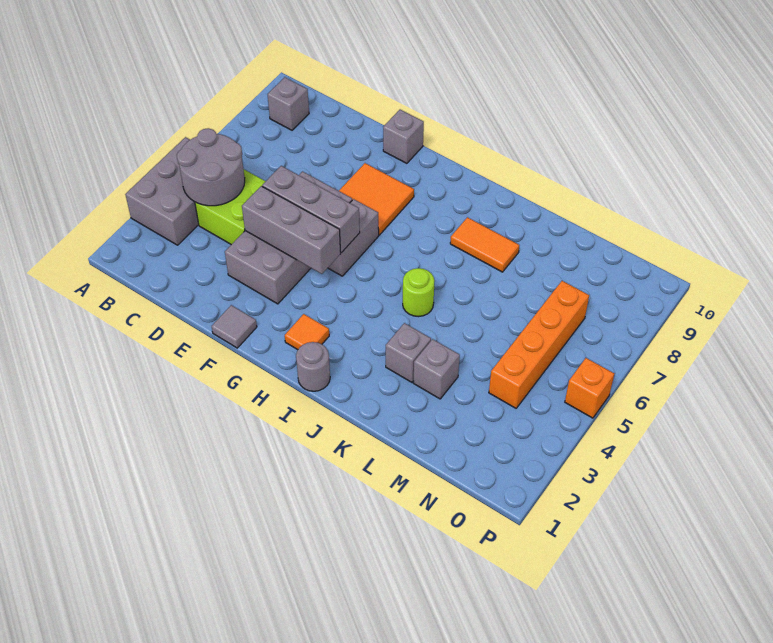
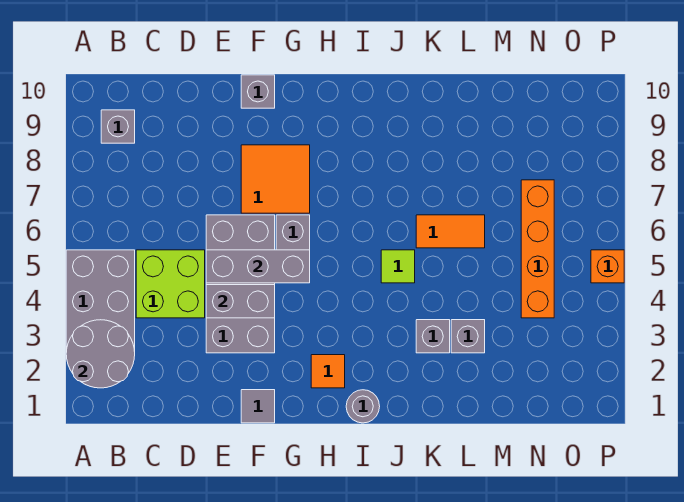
grey 2x2 round brick [177,128,245,206] -> grey 2x2 round brick moved to [66,320,135,388]
grey 1x3 brick [242,186,341,274] -> grey 1x2 brick [206,285,275,318]
lime 1x1 round brick [403,268,435,317] -> lime 1x1 tile [381,250,415,283]
orange 1x2 tile [450,217,520,272] -> orange 1x2 tile moved to [416,215,485,248]

